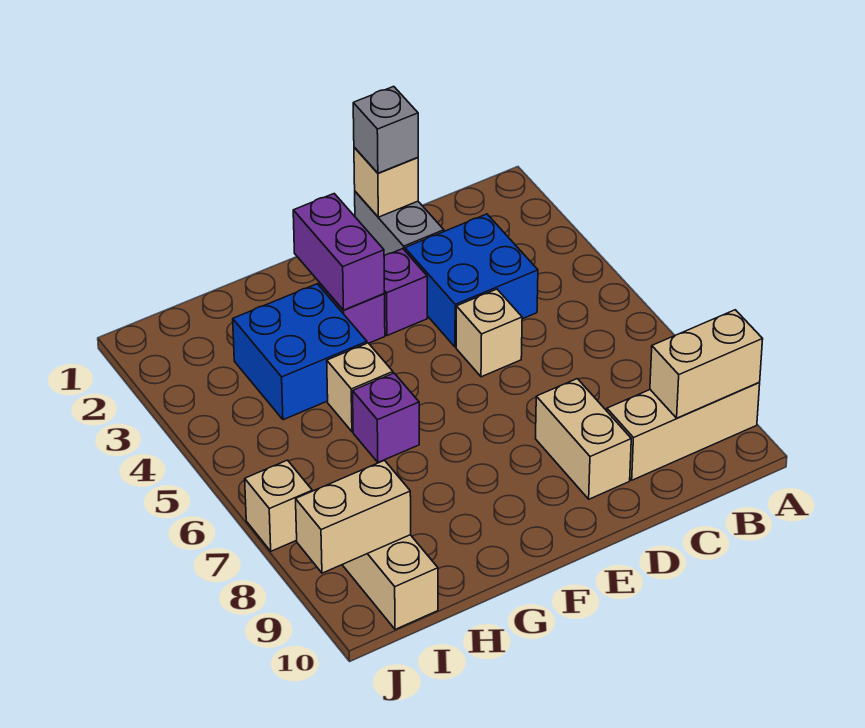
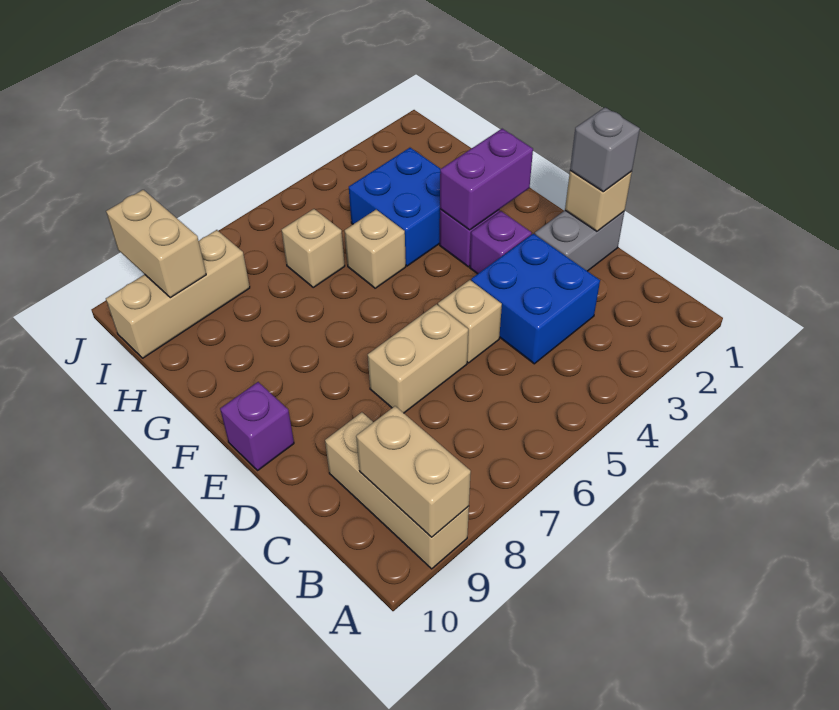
tan 1x2 brick [535,379,631,499] -> tan 1x2 brick moved to [368,304,468,413]
purple 1x1 brick [353,373,419,462] -> purple 1x1 brick moved to [220,382,294,471]
tan 1x1 brick [245,460,312,551] -> tan 1x1 brick moved to [282,209,345,287]

